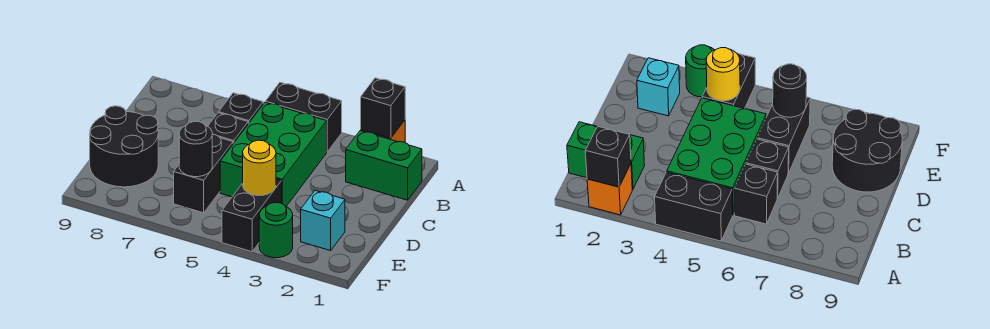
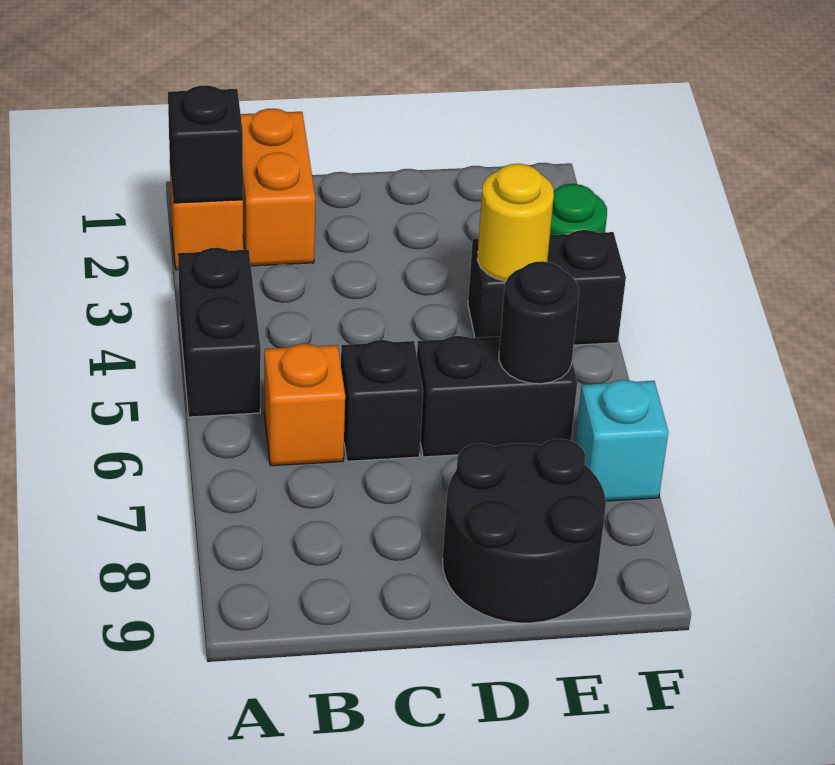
green 1x2 brick [346,131,422,200] -> orange 1x2 brick [241,109,315,266]
green 2x3 brick [220,102,327,206] -> none
black 1x1 brick [219,93,263,124] -> orange 1x1 brick [264,344,345,466]
cyan 1x1 brick [301,191,345,251] -> cyan 1x1 brick moved to [575,380,668,501]

